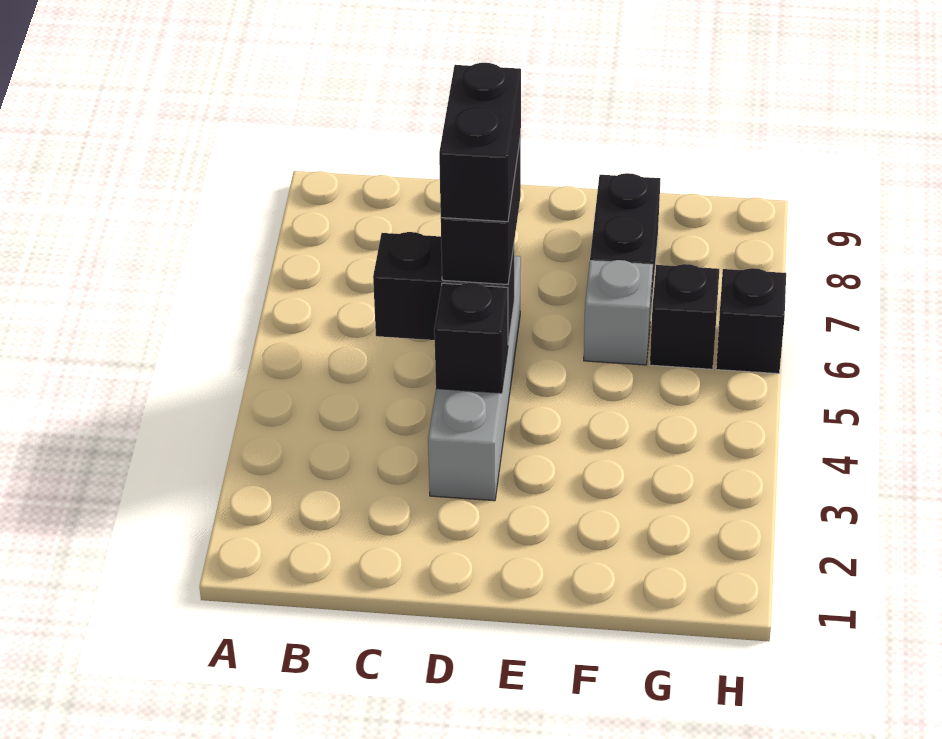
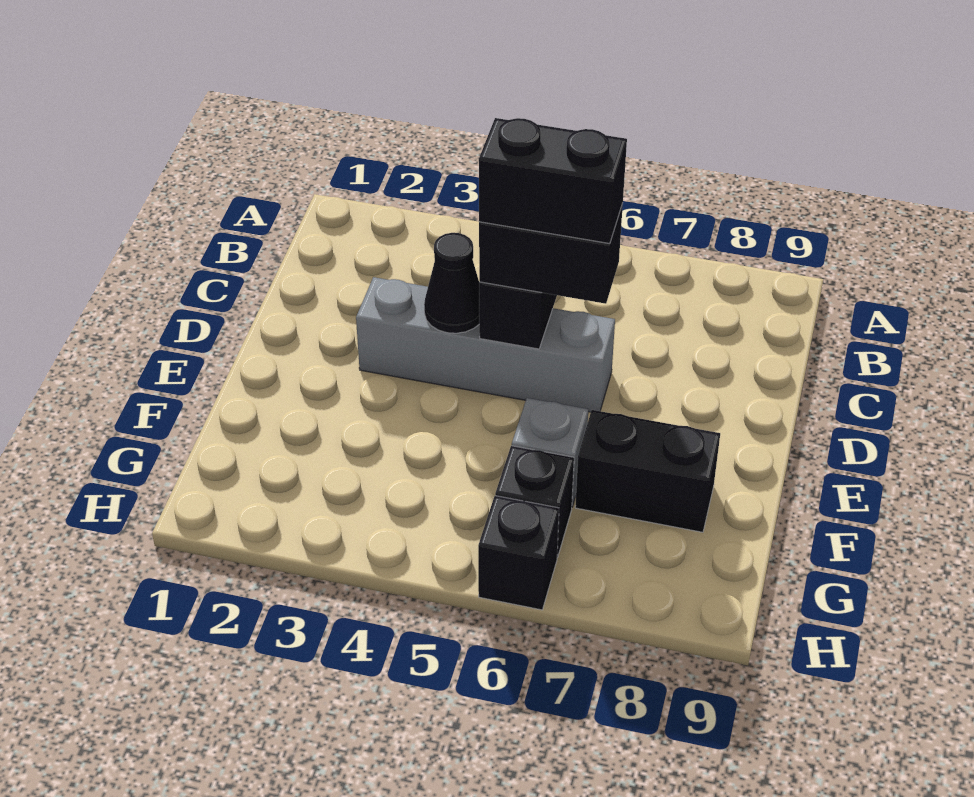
black 1x1 brick [434,283,508,393] -> black 1x1 cone [424,233,479,333]

